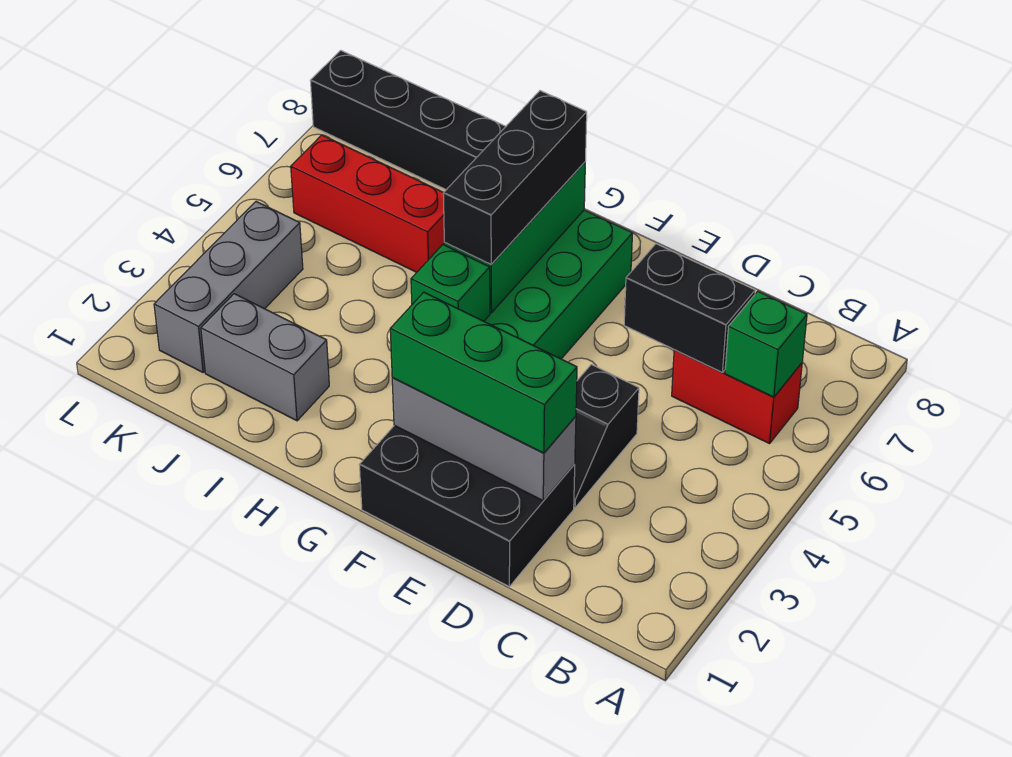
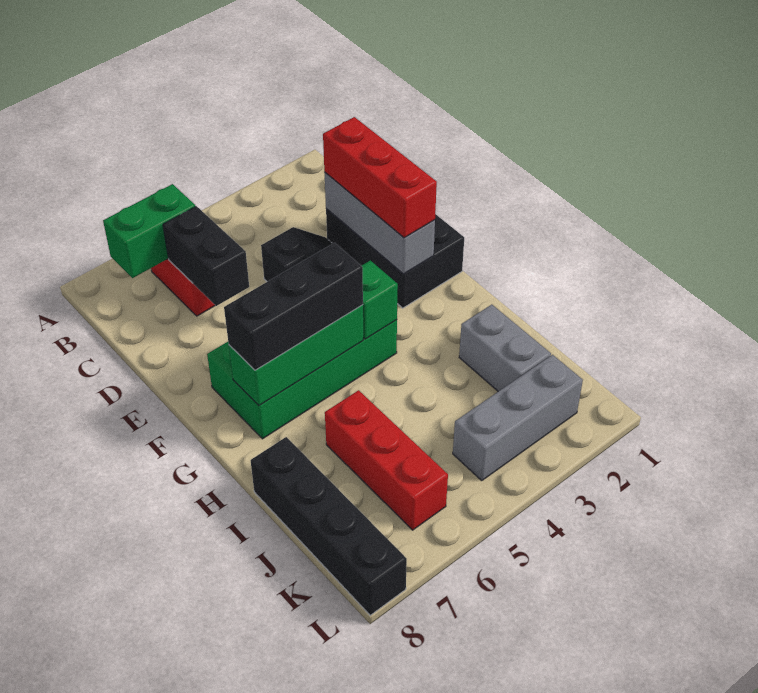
green 1x1 brick [725,291,807,397] -> green 1x2 brick [103,184,196,278]
green 1x3 brick [390,292,577,453] -> red 1x3 brick [323,117,437,238]

